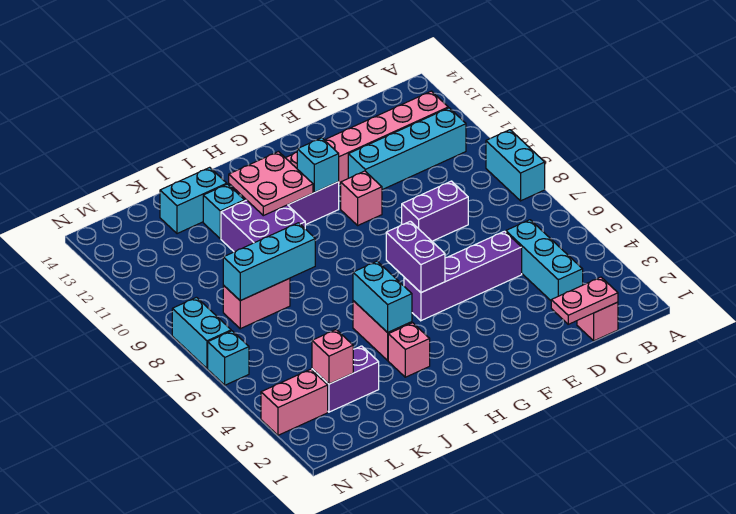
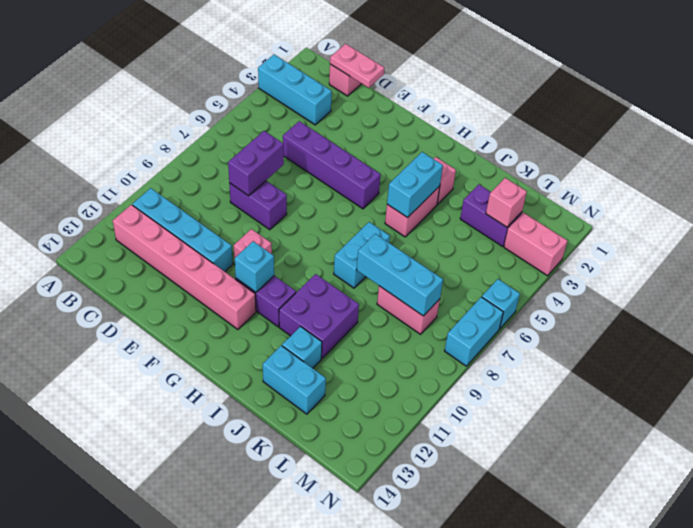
cyan 1x2 brick [486,130,545,201] -> cyan 1x2 brick moved to [334,222,390,288]
cyan 1x3 brick [506,220,583,300] -> cyan 1x3 brick turned to [258,54,332,125]
purple 1x2 brick [386,221,445,293] -> purple 1x2 brick moved to [228,131,284,196]
pink 2x2 plate [229,152,313,216] -> none

